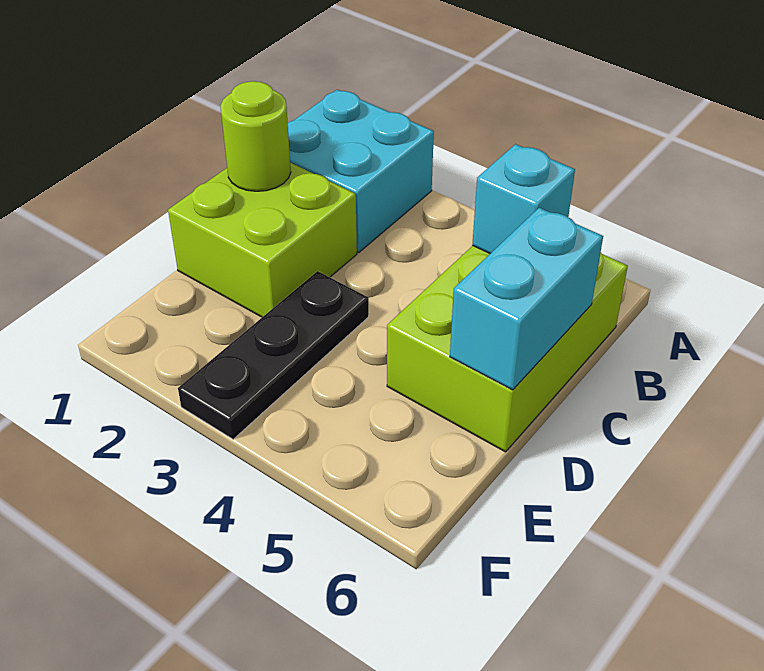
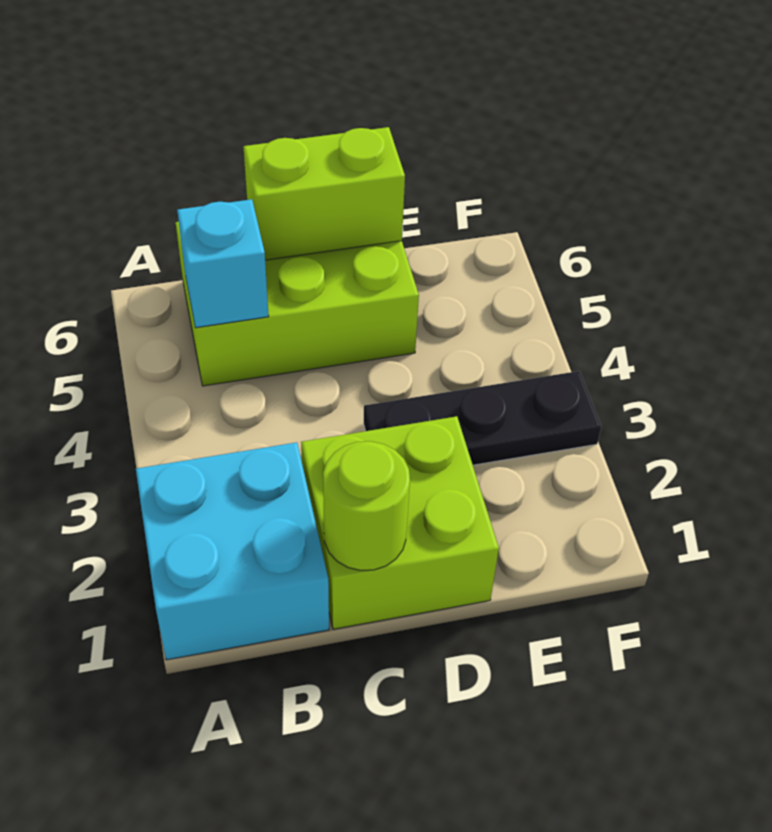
cyan 1x2 brick [450,208,603,390] -> lime 1x2 brick [243,127,405,260]

